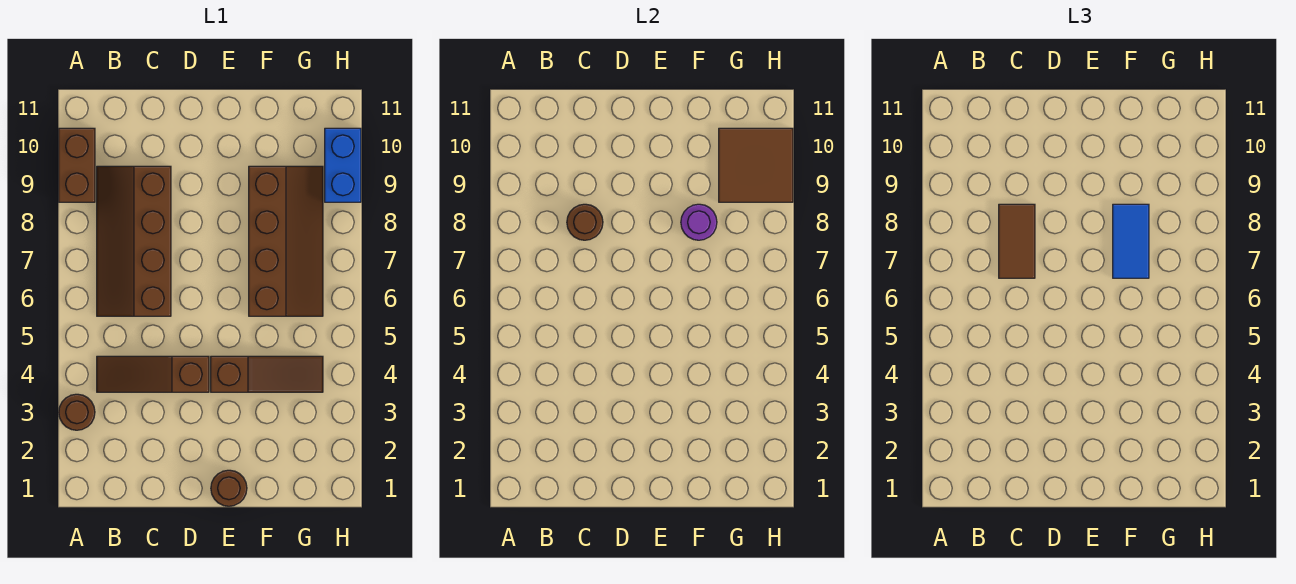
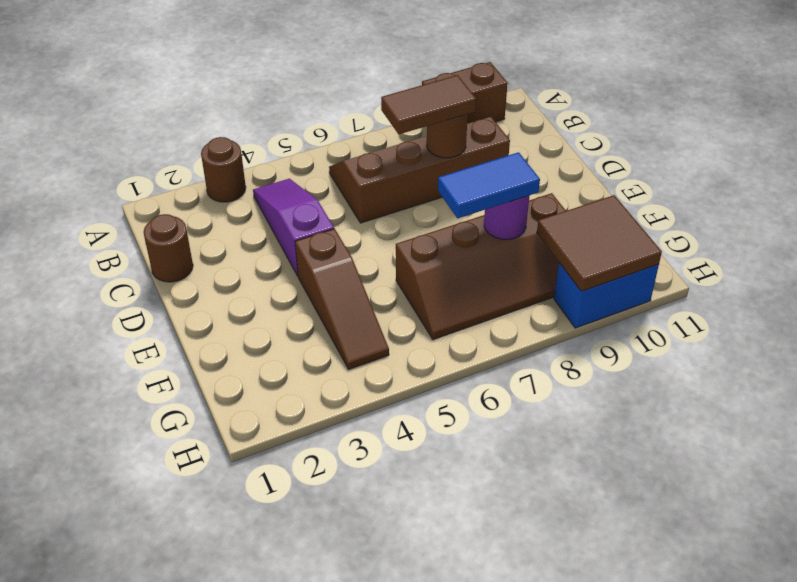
brown 1x3 slope [97,356,209,392] -> purple 1x3 slope [253,179,334,276]
brown 1x1 round brick [211,470,247,506] -> brown 1x1 round brick moved to [144,214,193,282]

